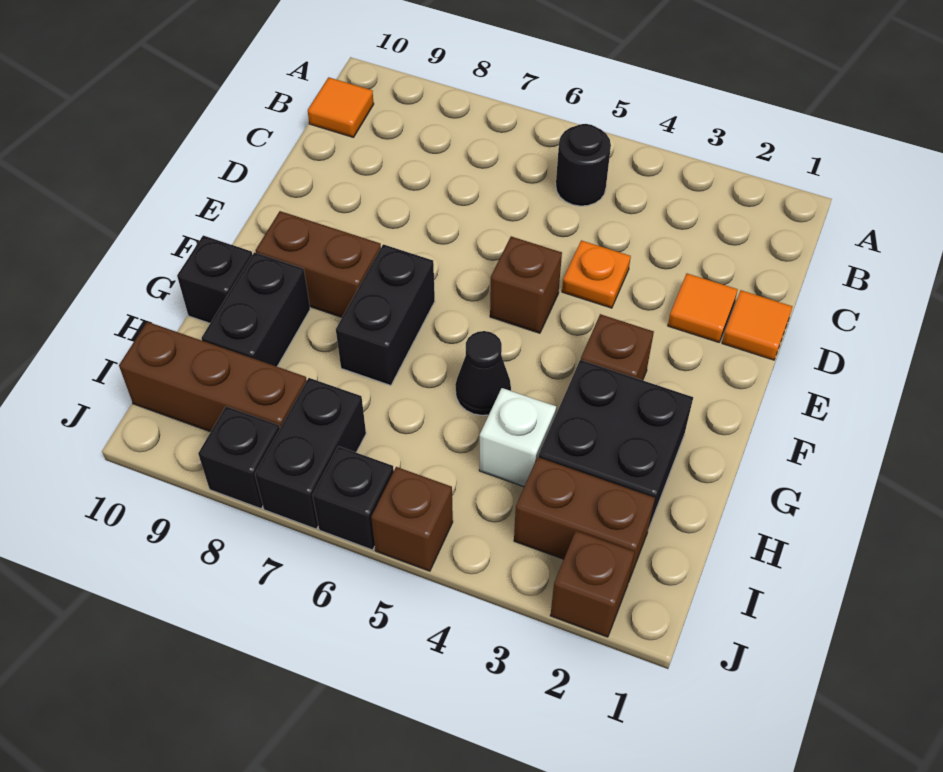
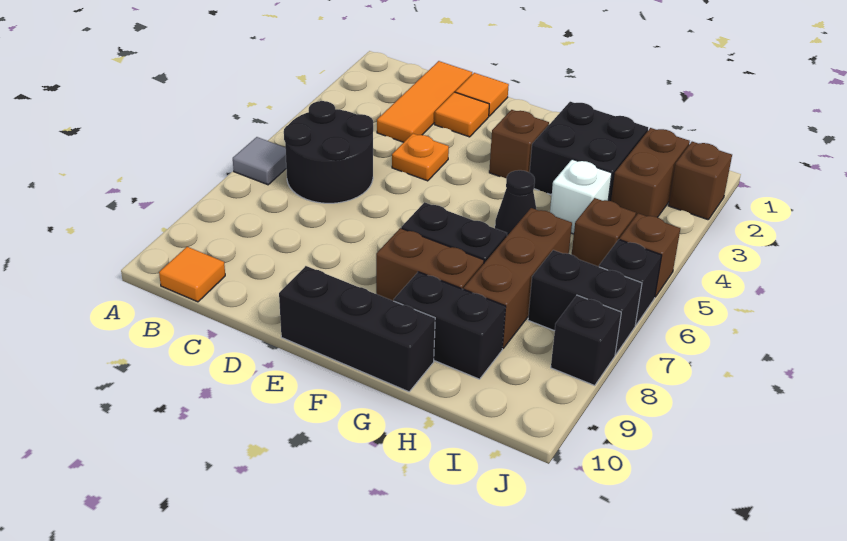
none -> grey 1x1 tile [233,137,286,185]
black 1x1 round brick [556,124,611,206] -> black 2x2 round brick [284,101,373,203]
none -> orange 1x3 tile [377,61,472,142]
brown 1x1 brick [490,236,562,333] -> brown 1x1 brick moved to [572,198,636,267]
brown 1x2 brick [256,211,381,317] -> brown 1x2 brick turned to [376,228,484,301]
black 1x1 brick [177,235,252,323] -> black 1x3 brick [279,266,435,392]
brown 1x3 brick [119,322,307,432] -> brown 1x3 brick moved to [464,208,572,348]

